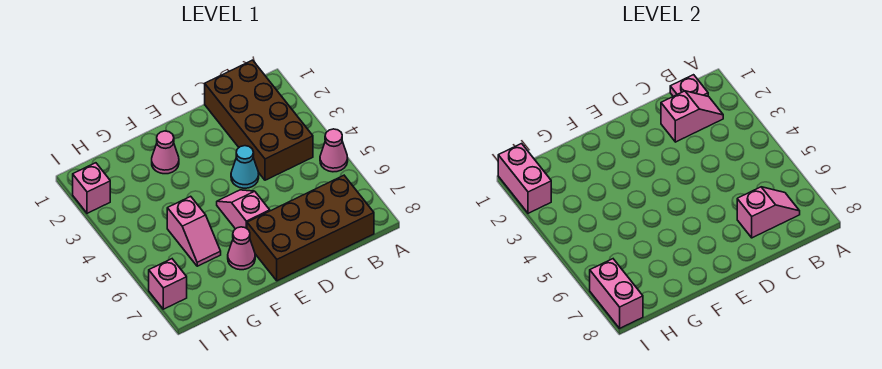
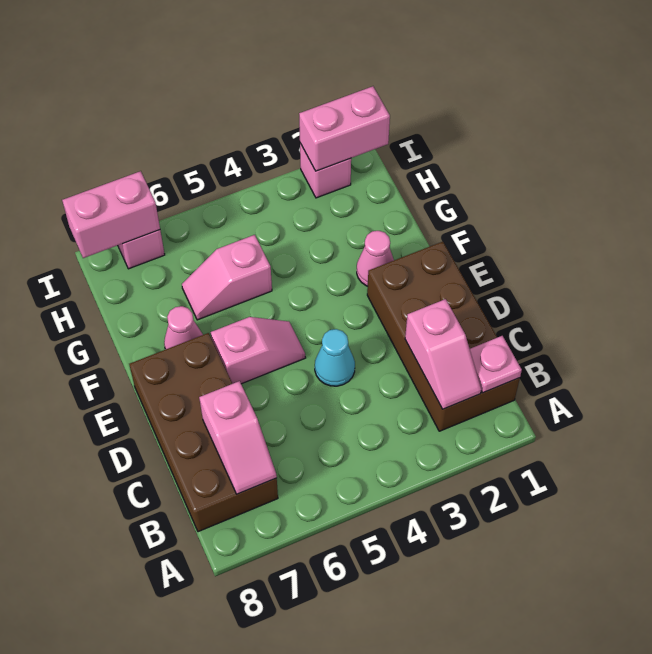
pink 1x1 cone [320,129,348,172] -> none
brown 2x4 brick [205,60,313,180] -> brown 2x4 brick turned to [367,242,520,431]

